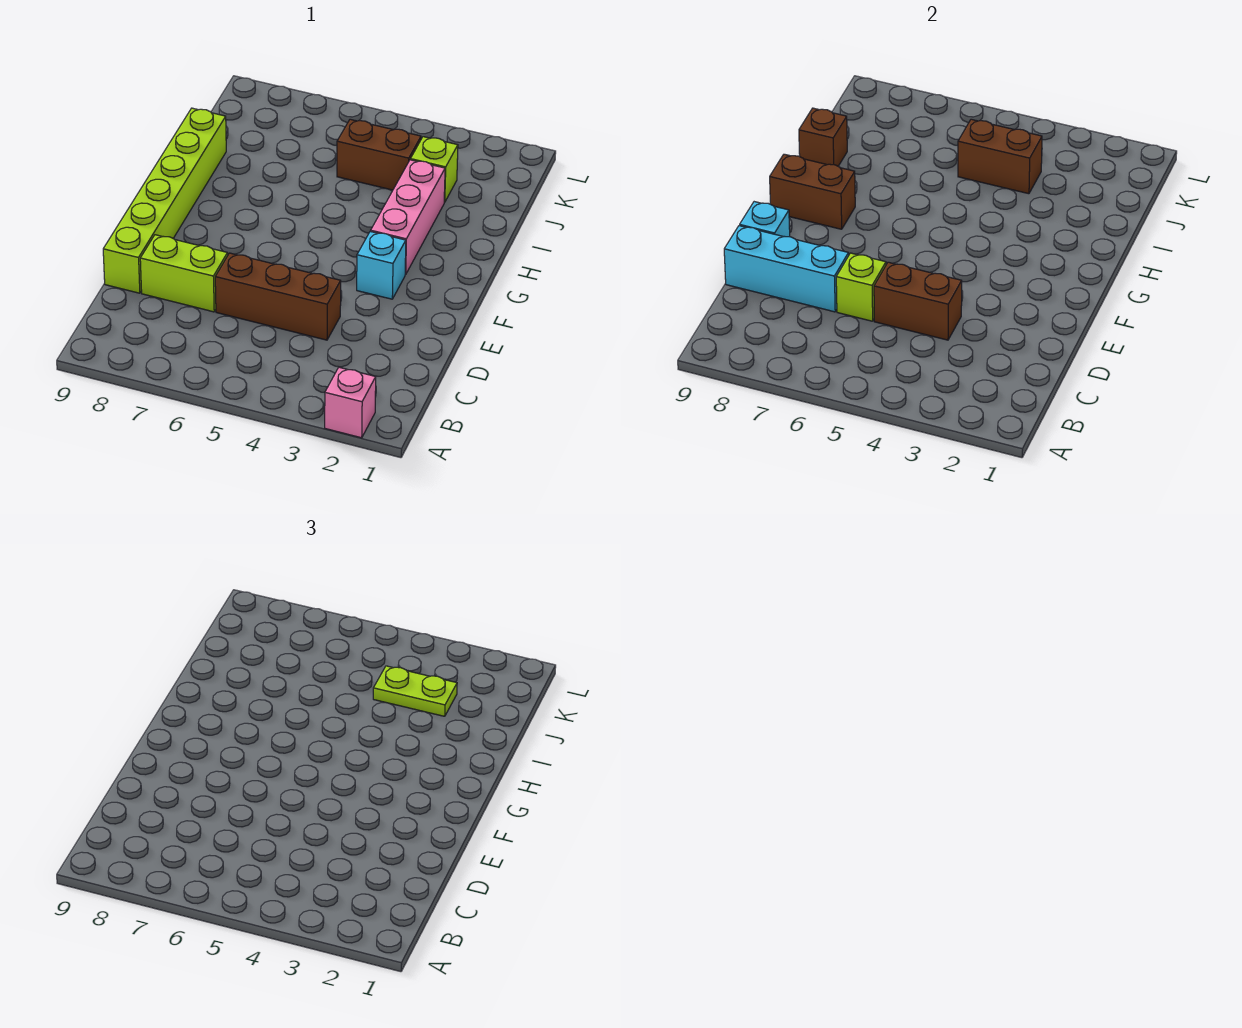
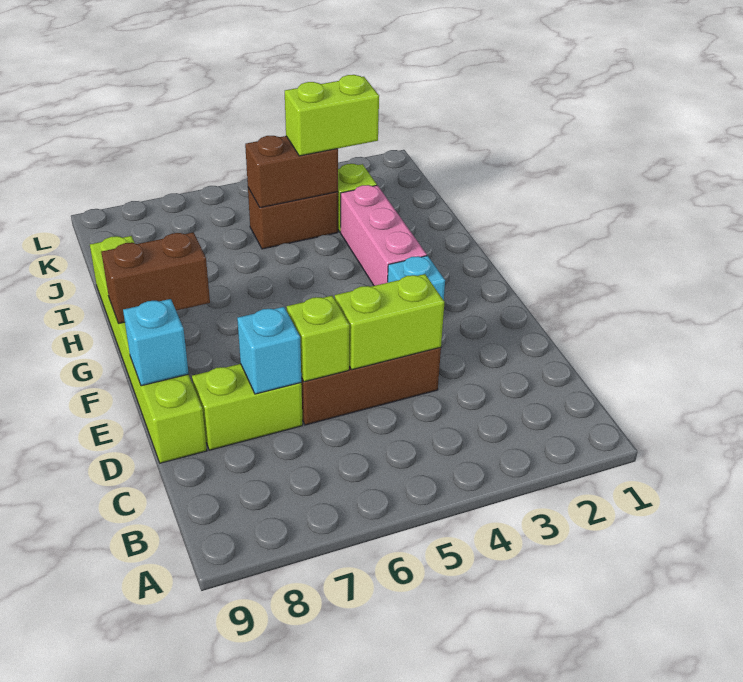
pink 1x1 brick [325,367,376,438] -> none
brown 1x2 brick [874,262,962,340] -> lime 1x2 brick [335,274,444,370]
cyan 1x3 brick [724,226,849,312] -> cyan 1x1 brick [237,307,301,394]
brown 1x1 brick [799,108,847,166] -> none
lime 1x2 plate [373,666,457,716] -> lime 1x2 brick [285,75,379,156]

